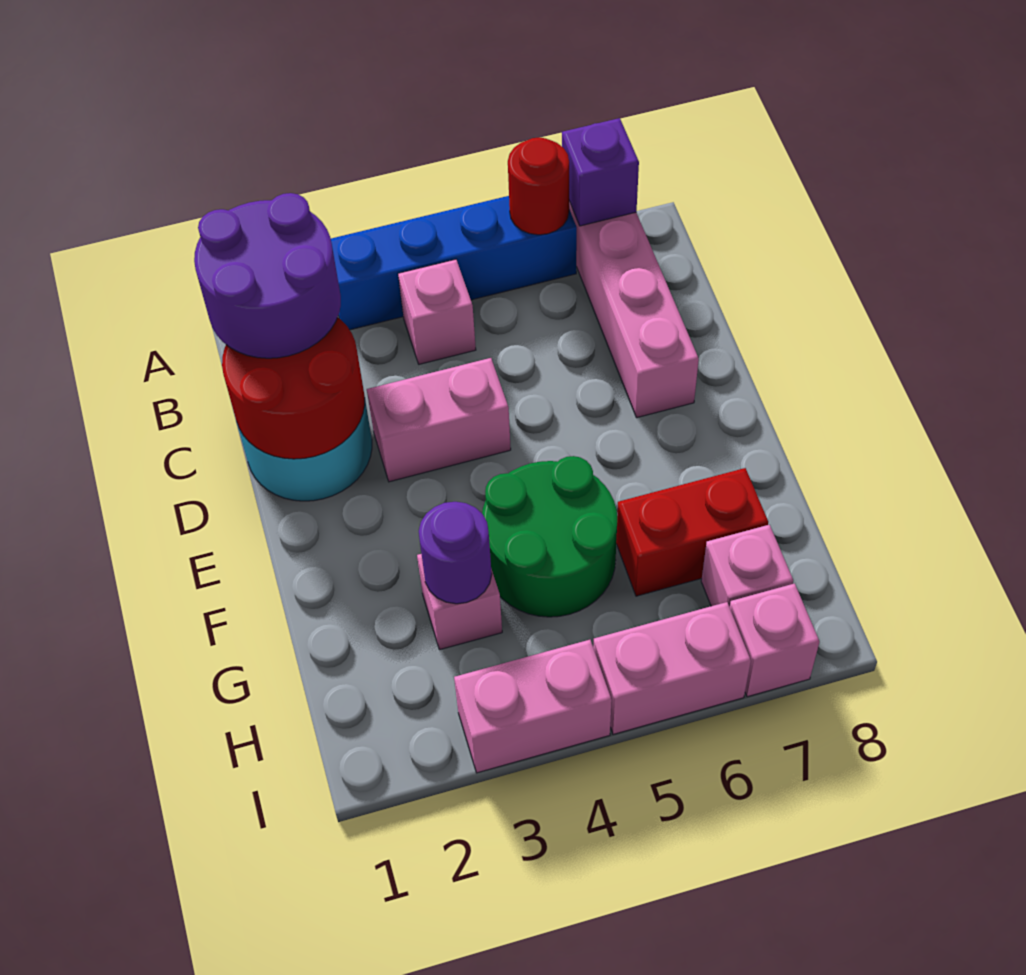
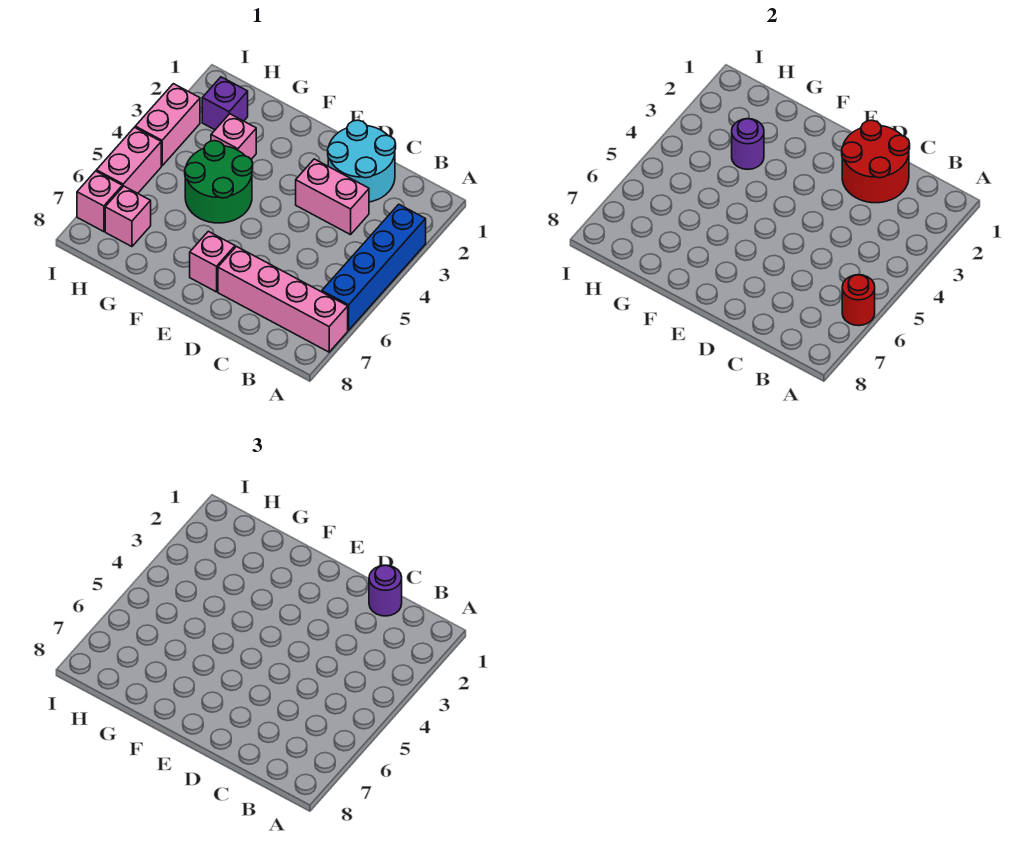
purple 1x1 brick [562,118,639,226] -> purple 1x1 brick moved to [202,77,248,130]
purple 2x2 round brick [194,193,341,358] -> purple 1x1 round brick [369,565,402,616]
pink 1x1 brick [398,259,476,364] -> pink 1x1 brick moved to [190,231,235,292]
pink 1x2 brick [367,358,511,482] -> pink 1x2 brick turned to [296,159,369,235]
red 1x2 brick [616,468,768,596] -> none

